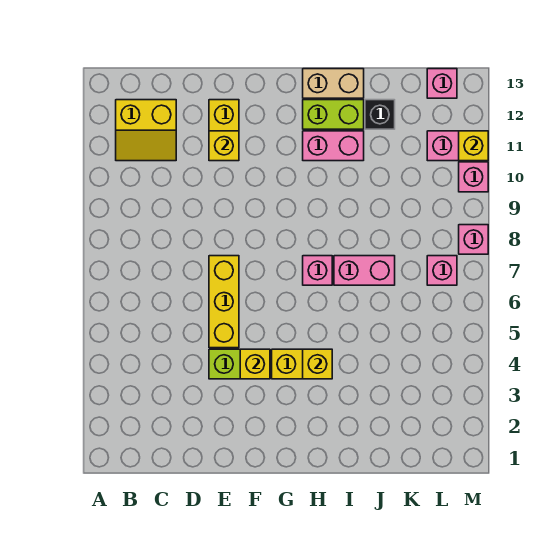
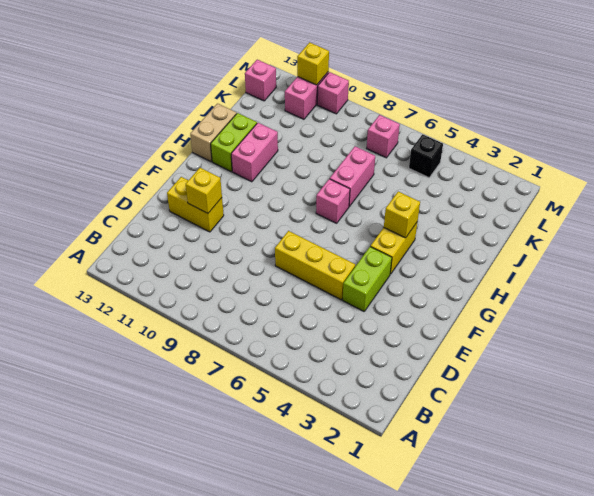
yellow 2x2 slope [116,100,176,161] -> none
yellow 1x1 brick [240,349,270,379] -> none
black 1x1 brick [365,100,395,129] -> black 1x1 brick moved to [409,134,443,178]
pink 1x1 brick [459,225,488,254] -> none

